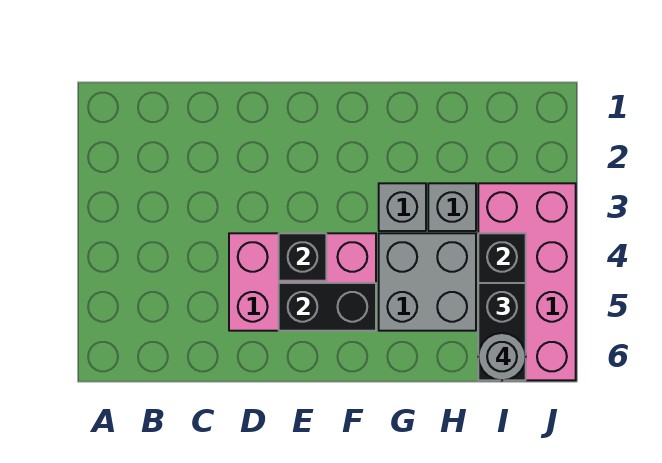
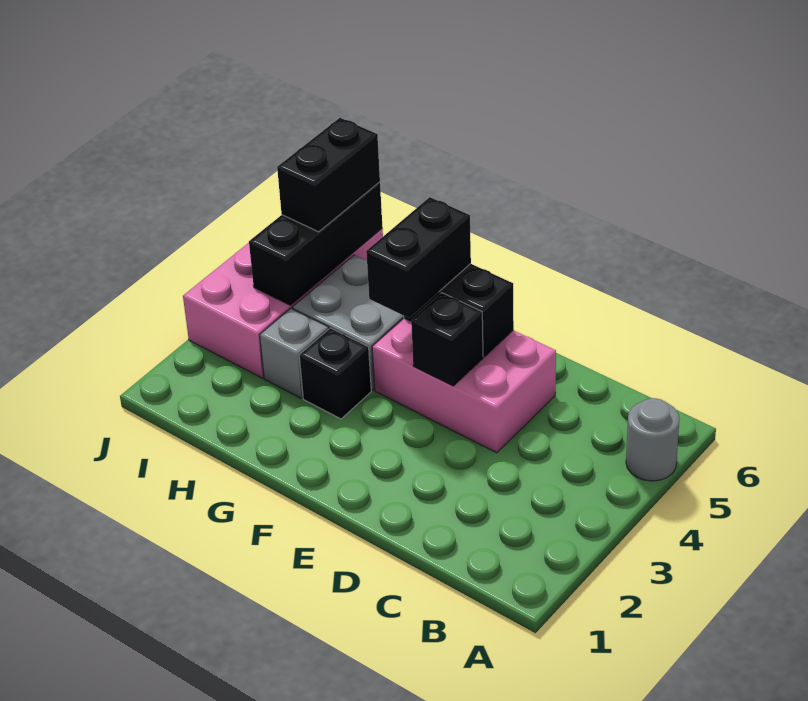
none -> black 1x2 brick [366,197,471,318]
grey 1x1 brick [379,183,426,231] -> black 1x1 brick [299,328,371,419]
grey 1x1 round brick [478,333,526,380] -> grey 1x1 round brick moved to [626,398,680,481]

